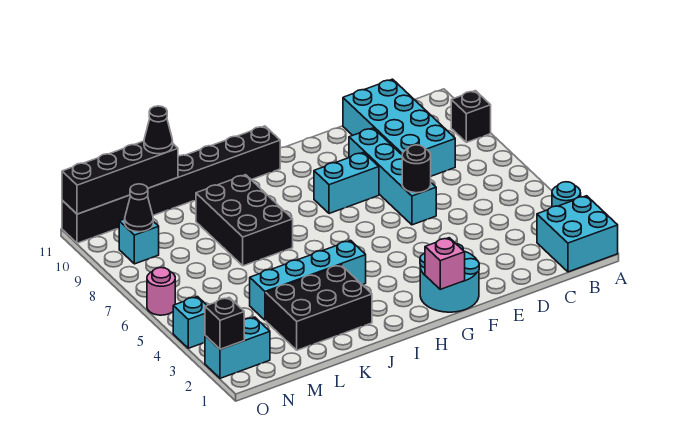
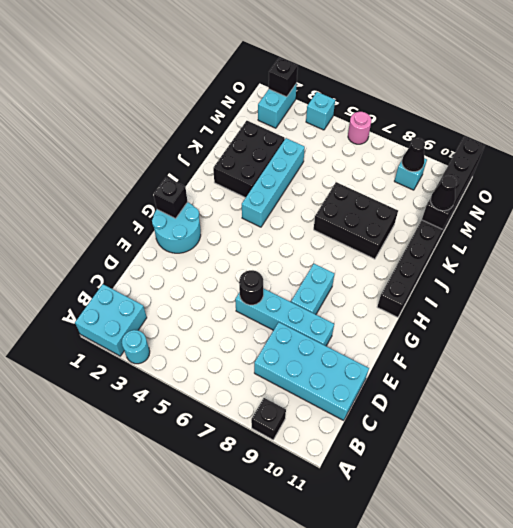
pink 1x1 brick [425,238,465,289] -> black 1x1 brick [154,177,188,218]

